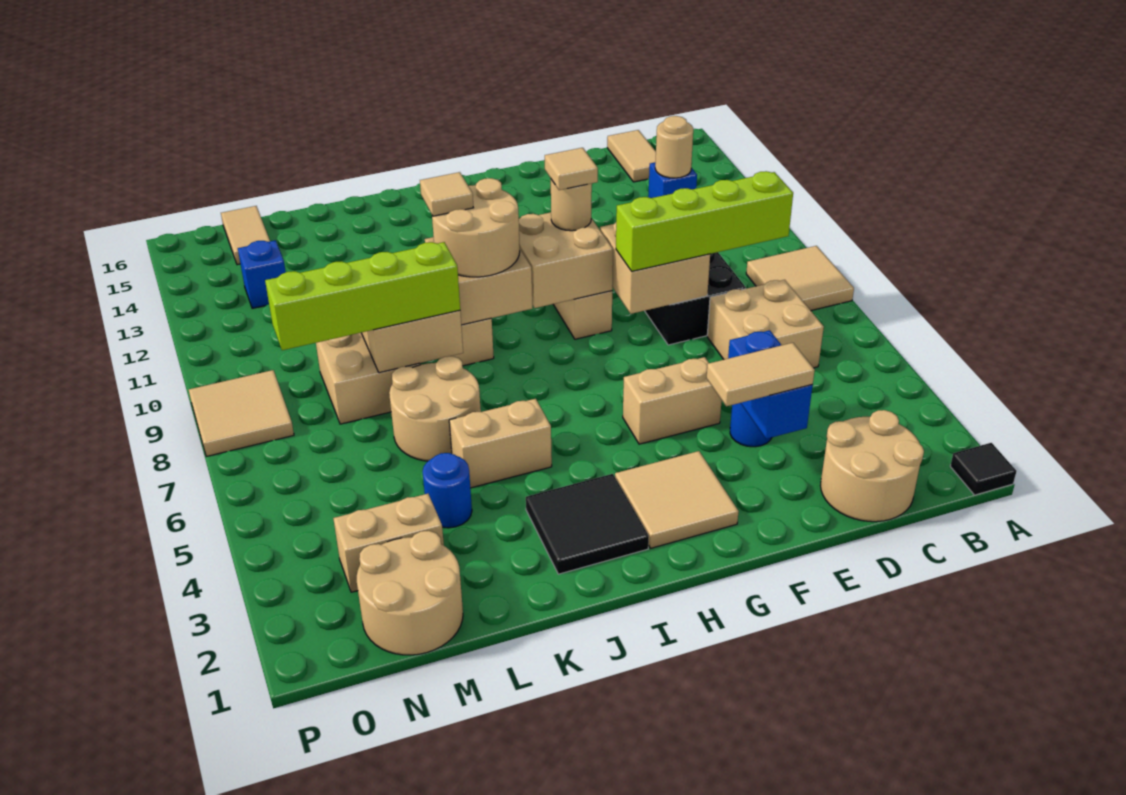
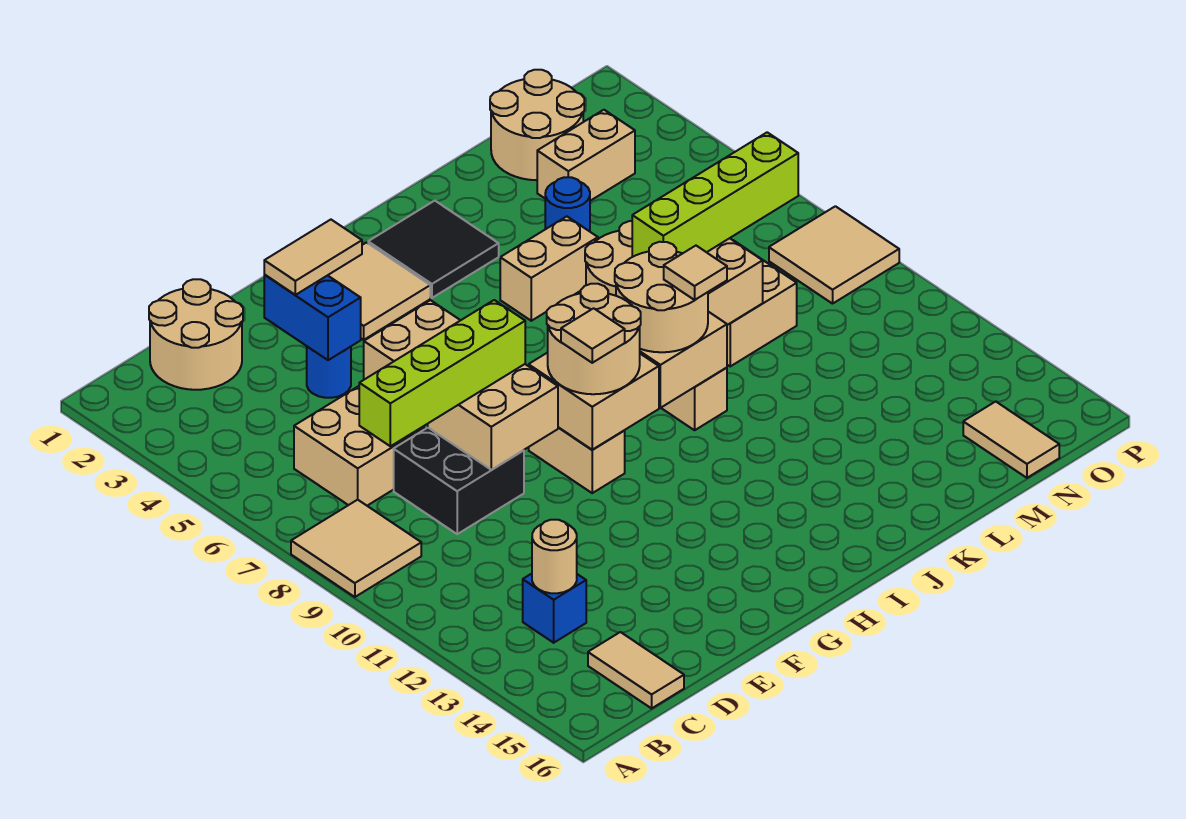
black 1x1 tile [950,443,1016,495] -> none
tan 1x1 round brick [551,179,592,231] -> tan 2x2 round brick [547,284,641,394]
blue 1x1 brick [238,240,286,308] -> none

